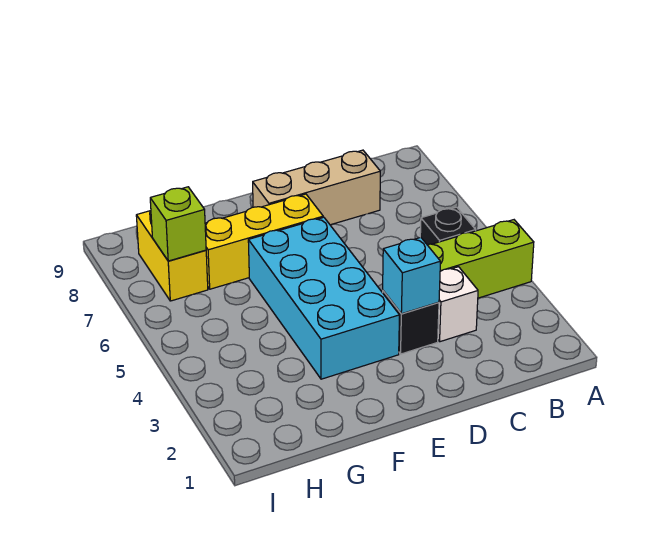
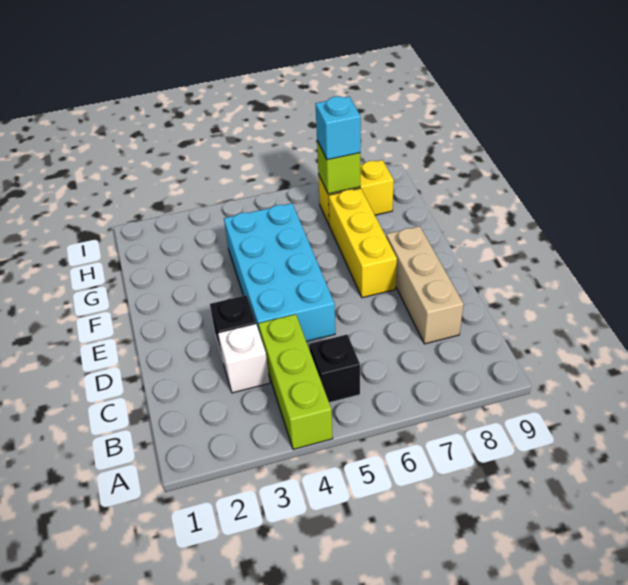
cyan 1x1 brick [383,237,440,314] -> cyan 1x1 brick moved to [316,96,361,160]
cyan 2x4 brick [248,217,400,379] -> cyan 2x4 brick turned to [224,203,335,342]

